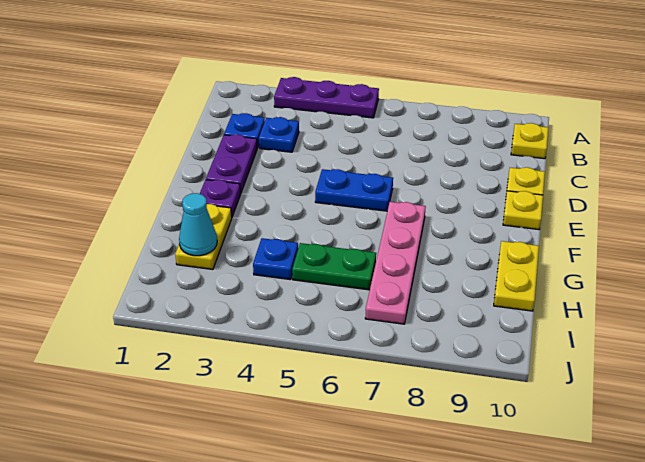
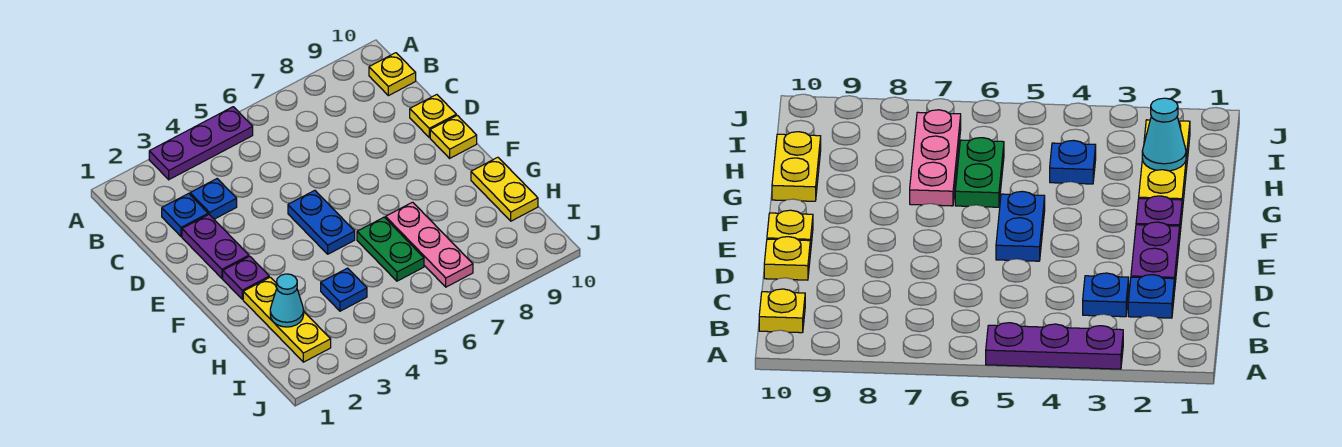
blue 1x2 plate [315,169,393,211] -> blue 1x2 plate turned to [288,190,355,254]
pink 1x4 plate [365,202,426,324] -> pink 1x3 plate [386,202,473,287]
yellow 1x2 plate [175,204,232,269] -> yellow 1x3 plate [243,277,331,362]
green 1x2 plate [292,243,376,290] -> green 1x2 plate turned to [357,217,424,281]

